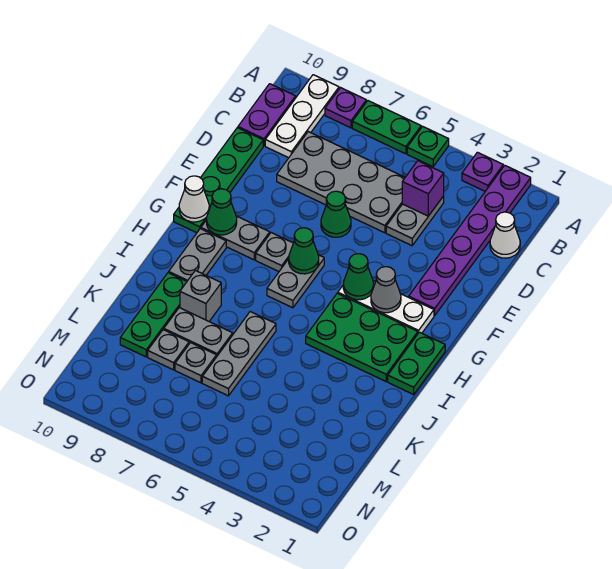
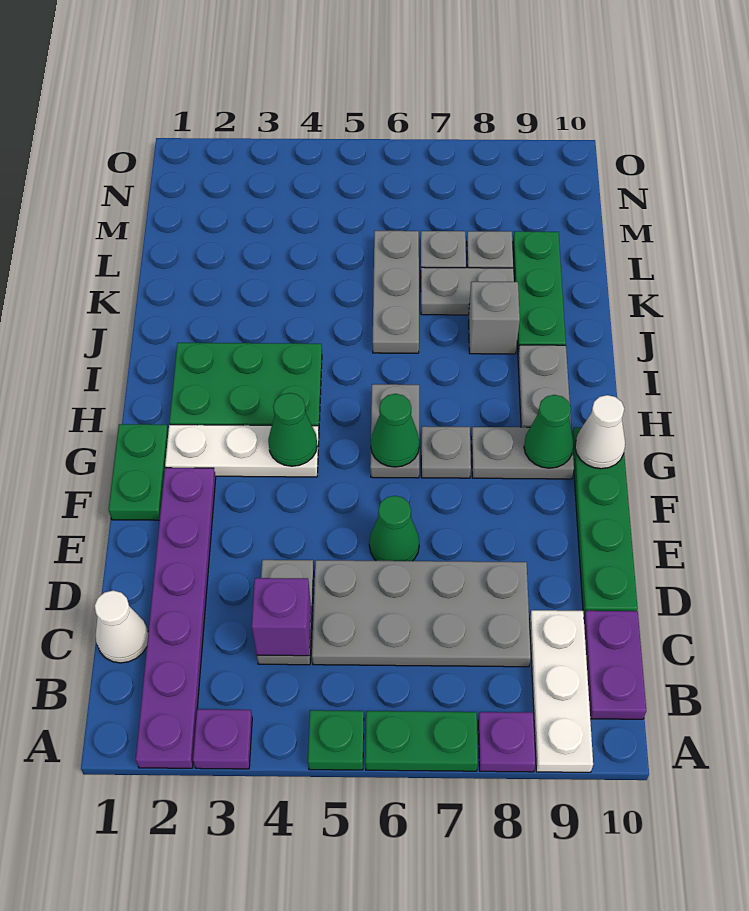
grey 1x1 cone [371,267,401,313] -> none
green 1x2 plate [388,332,445,394] -> green 1x2 plate moved to [109,424,168,520]

